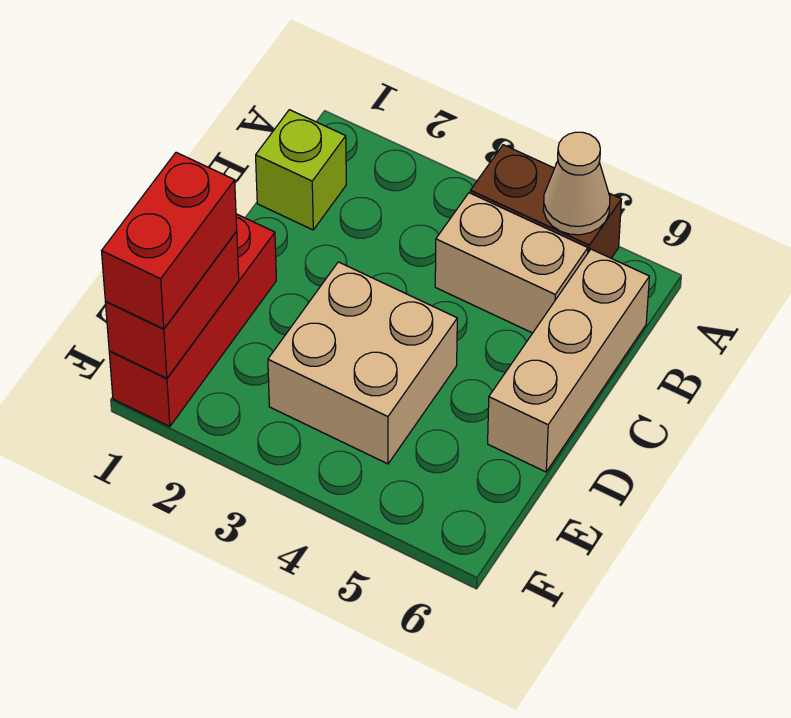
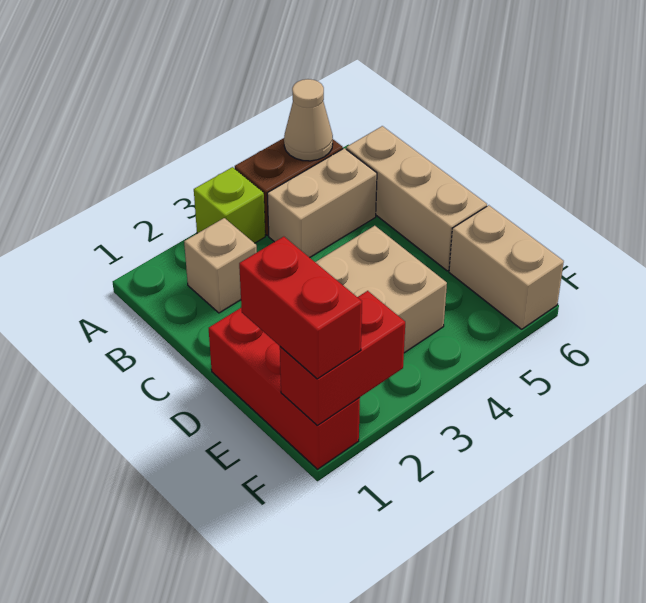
lime 1x1 brick [256,110,346,230] -> lime 1x1 brick moved to [194,167,265,243]
none -> tan 1x1 brick [184,218,257,313]
red 1x2 brick [105,231,239,378] -> red 1x2 brick turned to [280,291,405,425]
none -> tan 1x2 brick [449,205,564,329]

